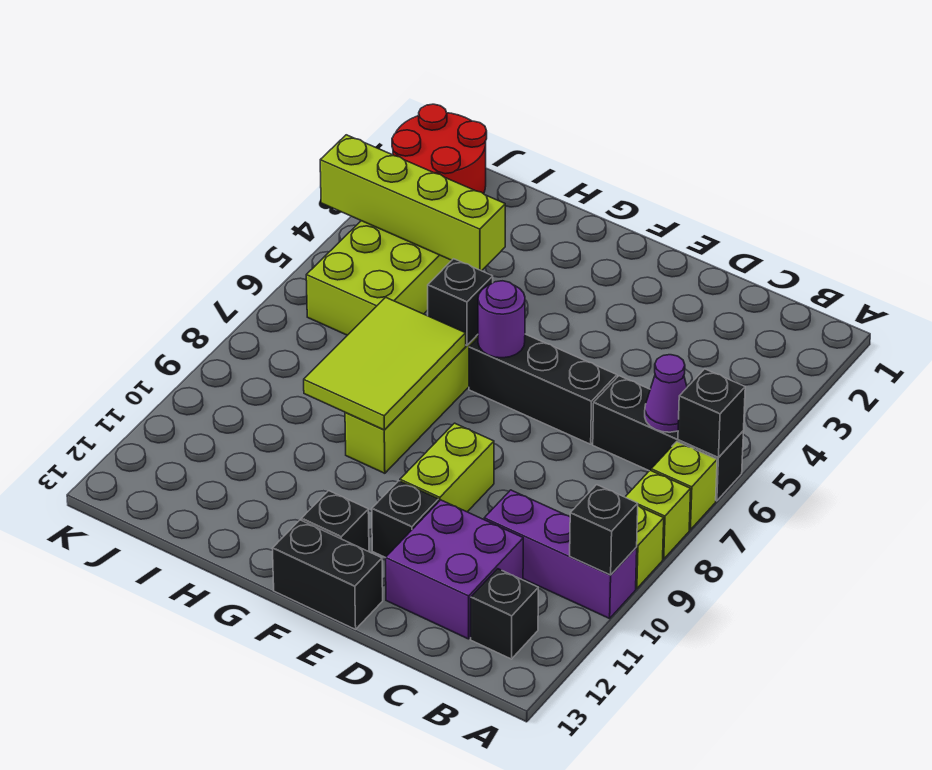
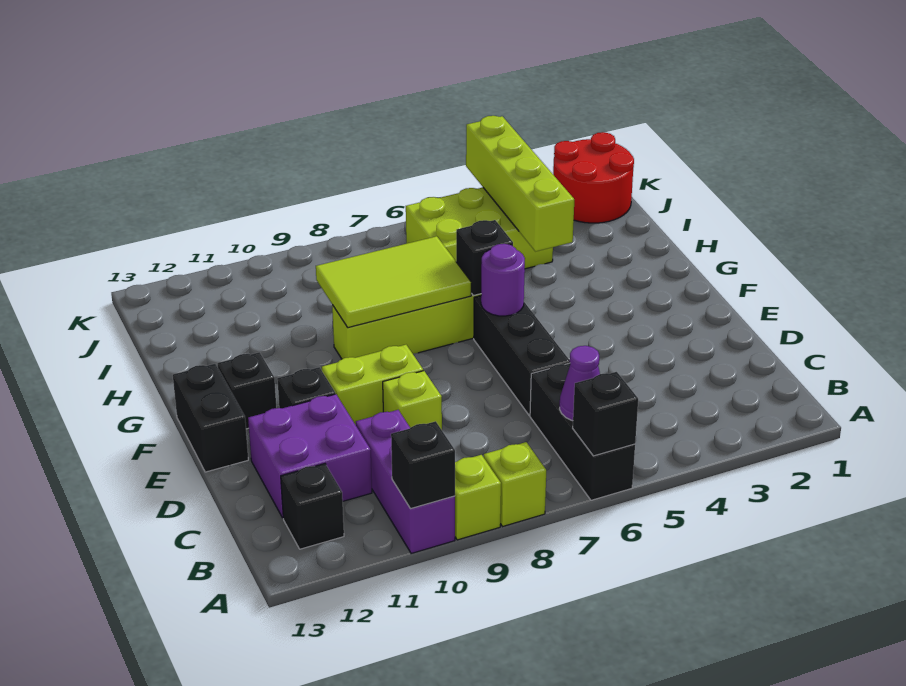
lime 1x1 brick [651,442,717,530] -> lime 1x1 brick moved to [383,371,442,430]

